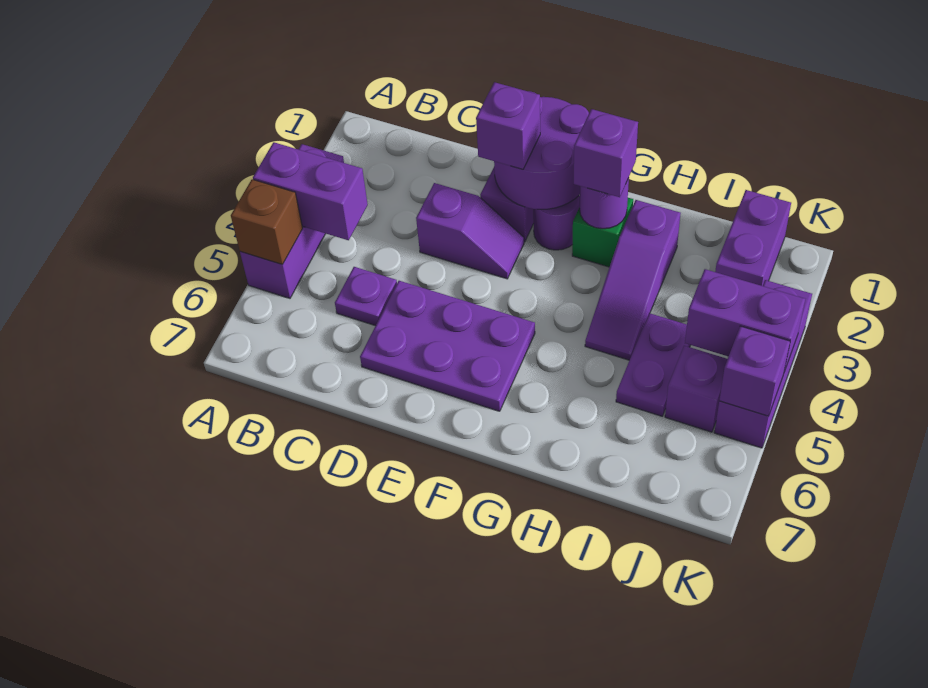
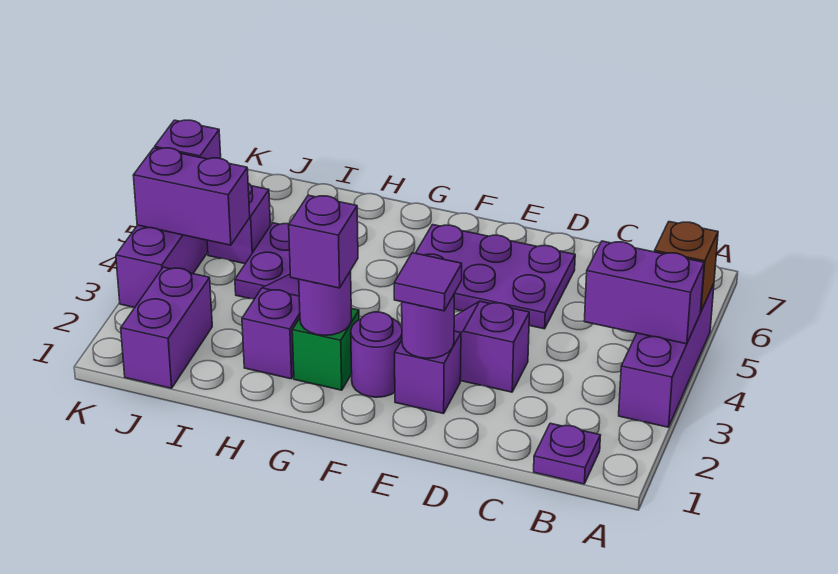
purple 1x1 plate [335,267,397,326] -> purple 1x1 plate moved to [534,423,600,484]
purple 2x2 round brick [494,91,589,209] -> purple 1x1 round brick [402,295,454,358]
purple 1x1 brick [476,82,540,169] -> purple 1x1 tile [394,253,462,311]

